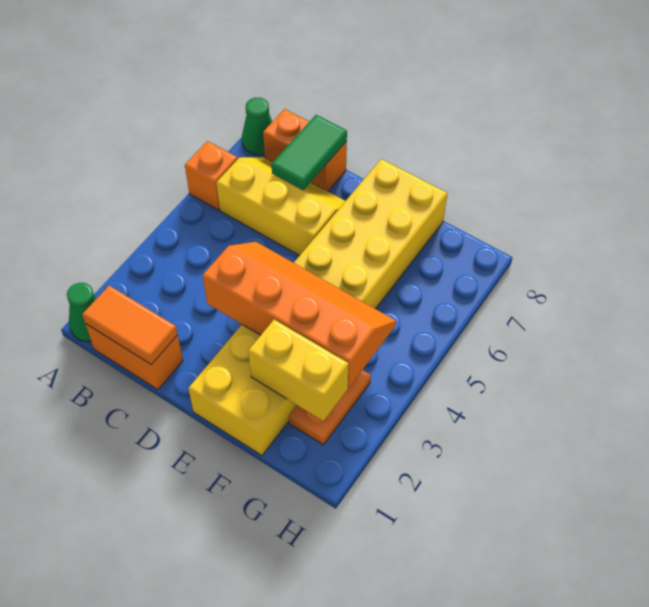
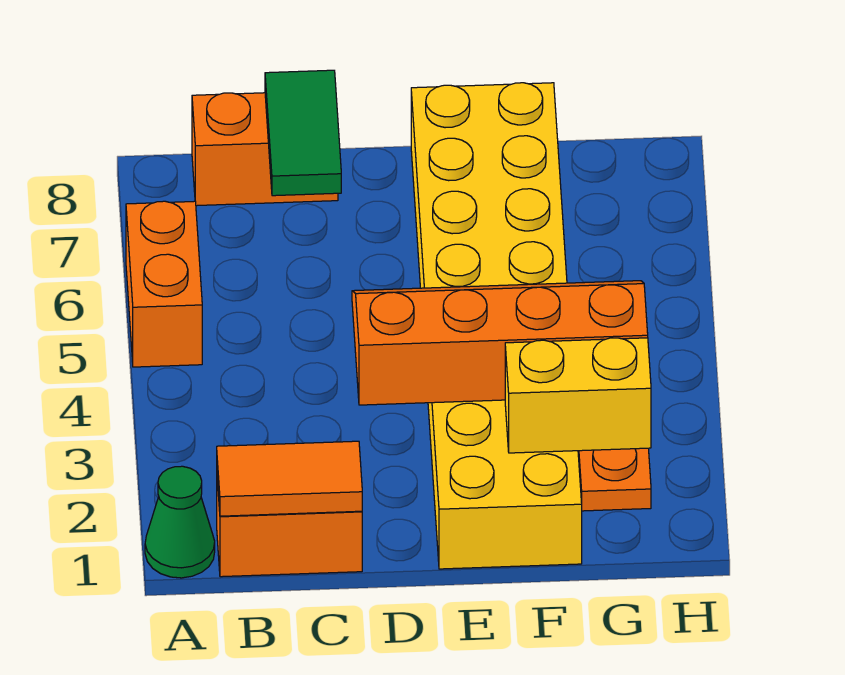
orange 1x1 brick [185,141,238,210] -> orange 1x2 brick [126,201,202,367]
green 1x1 cone [242,98,272,155] -> none
yellow 2x3 slope [216,157,345,256] -> none

